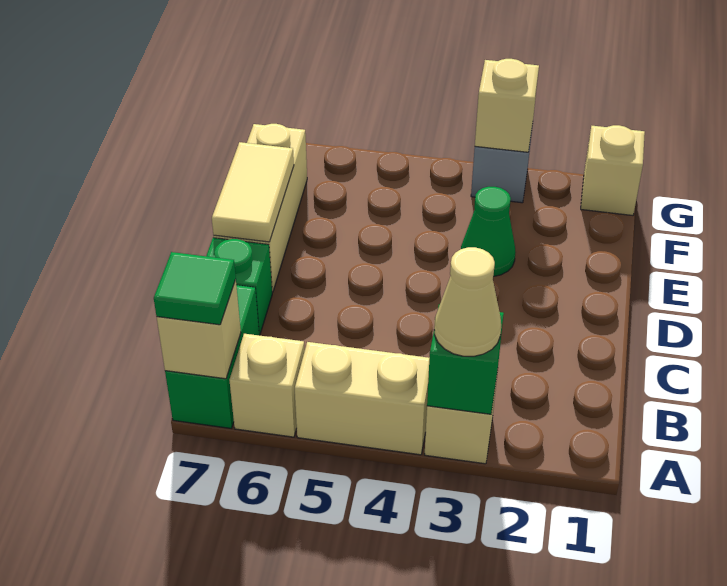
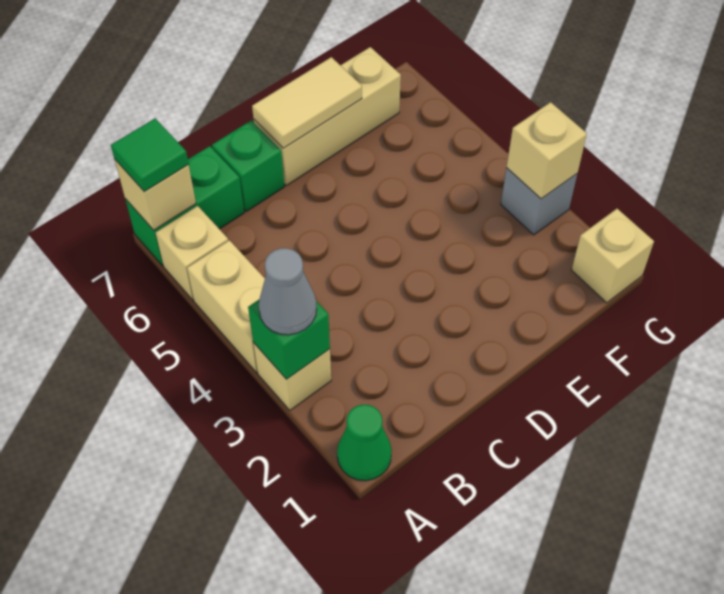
tan 1x1 cone [434,247,501,356] -> grey 1x1 cone [259,248,317,335]
green 1x1 cone [461,187,516,277] -> green 1x1 cone moved to [337,405,392,481]

